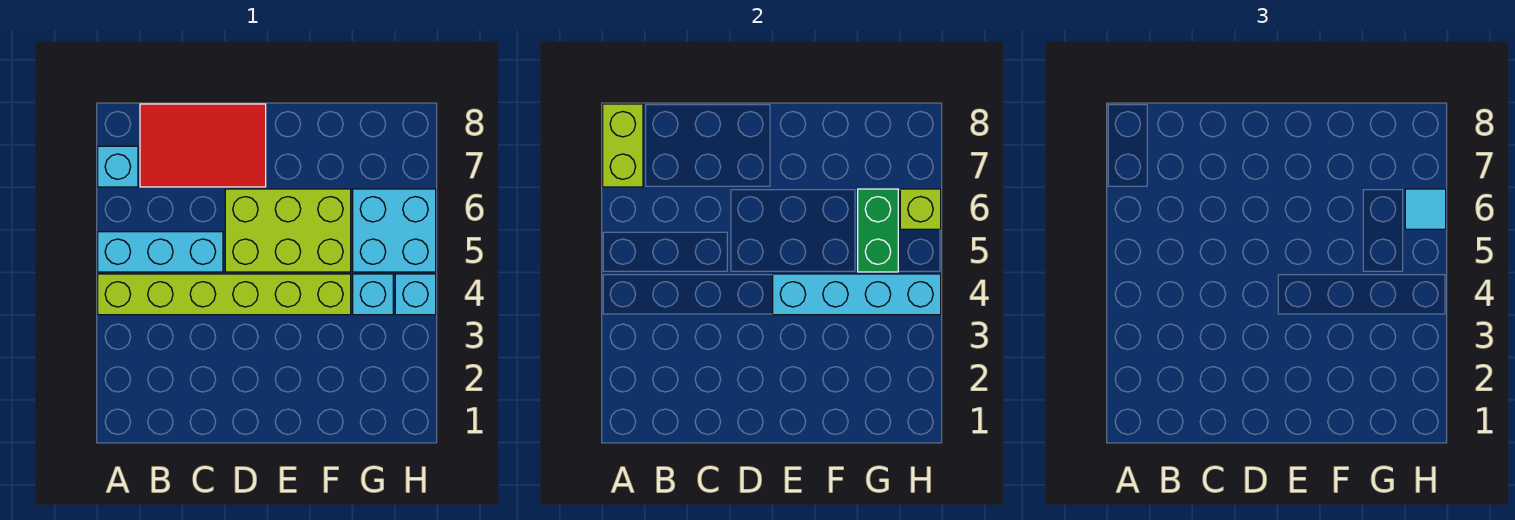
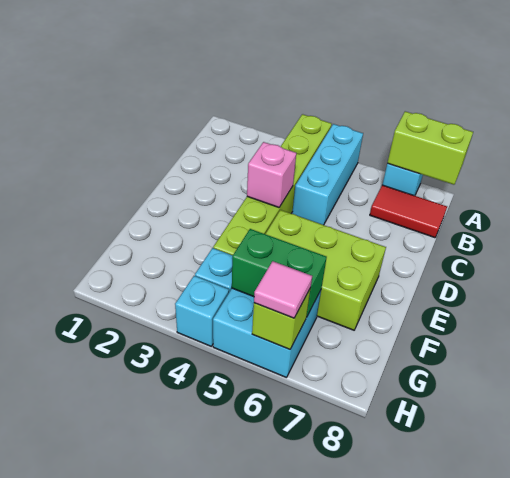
red 2x3 tile [140,104,266,187] -> red 1x2 tile [370,185,447,238]
none -> pink 1x1 brick [247,142,296,207]
lime 2x3 brick [225,189,351,272] -> lime 2x3 brick turned to [266,210,386,330]
cyan 1x4 brick [773,274,941,315] -> none
cyan 1x1 tile [1405,189,1446,229] -> pink 1x1 tile [254,261,312,318]

